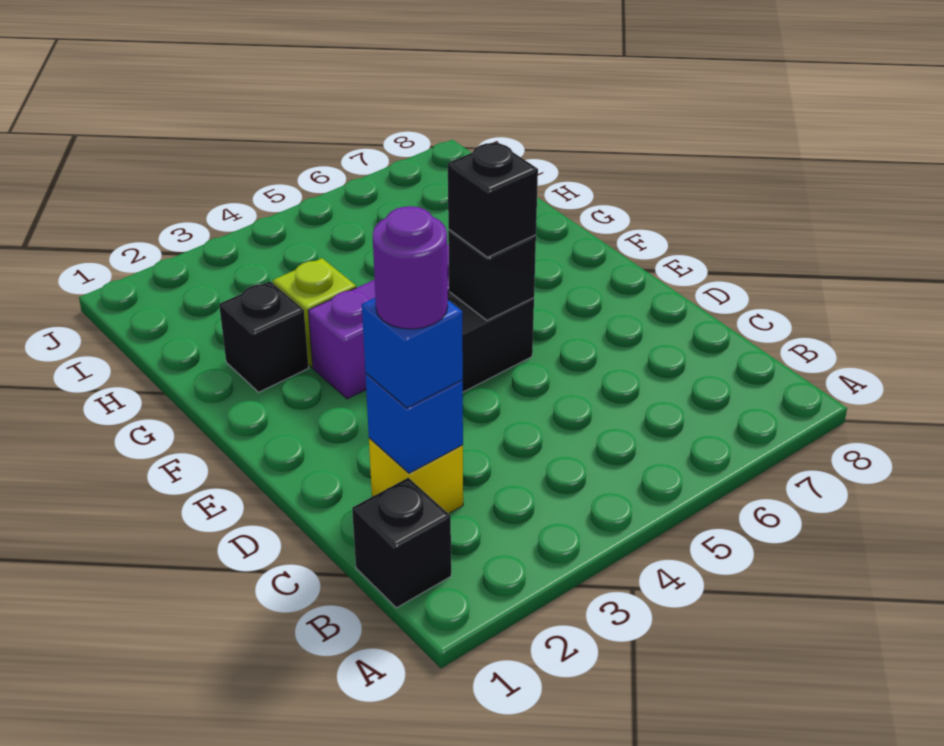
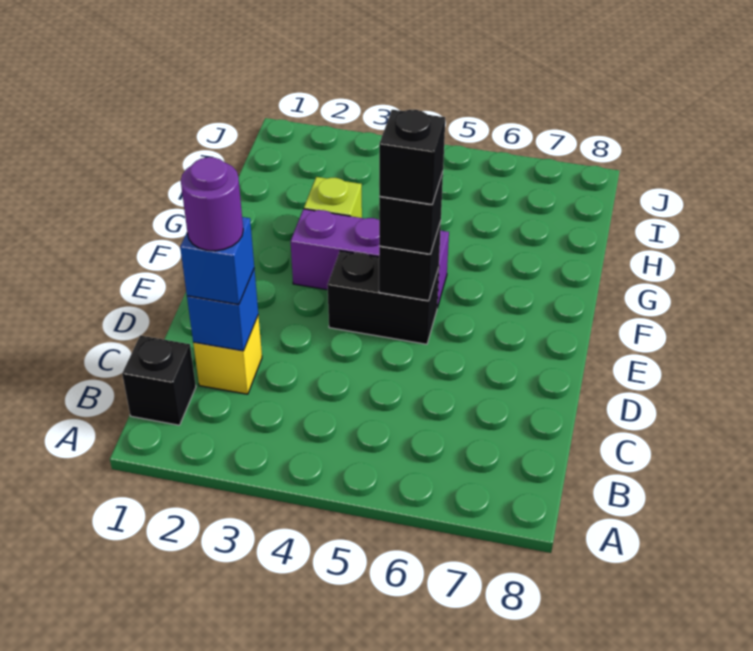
black 1x1 brick [219,281,309,392] -> black 1x1 brick moved to [379,110,445,204]

